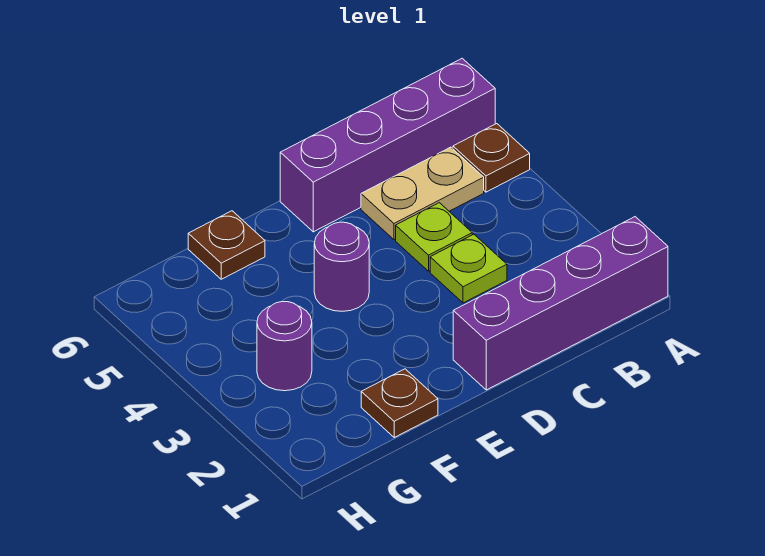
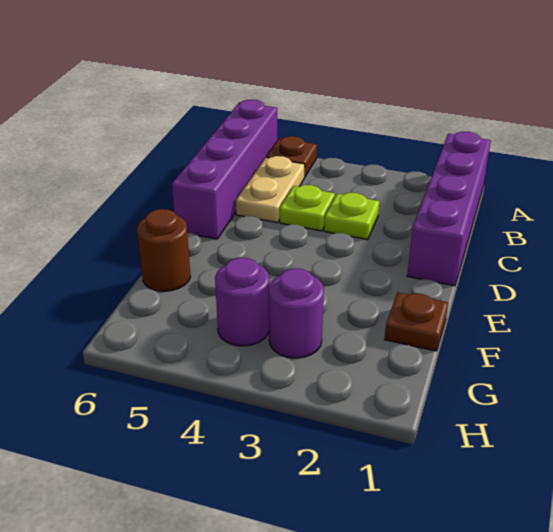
purple 1x1 round brick [314,222,369,311] -> purple 1x1 round brick moved to [215,258,269,346]
brown 1x1 plate [188,211,265,279] -> brown 1x1 round brick [137,209,190,291]

